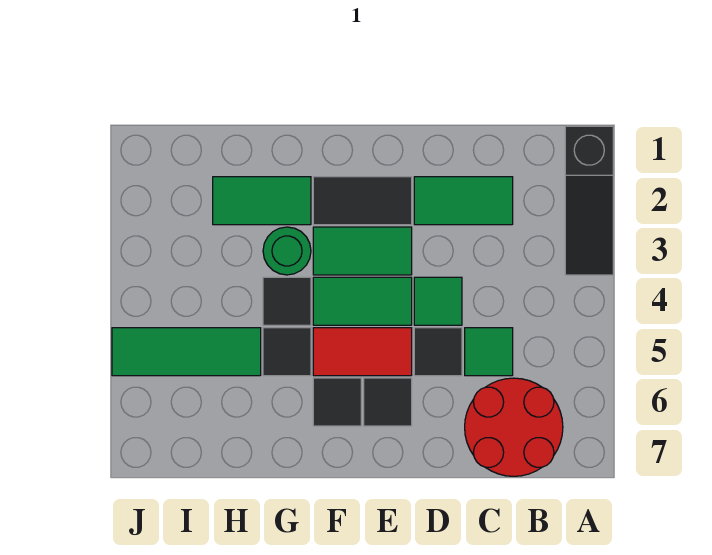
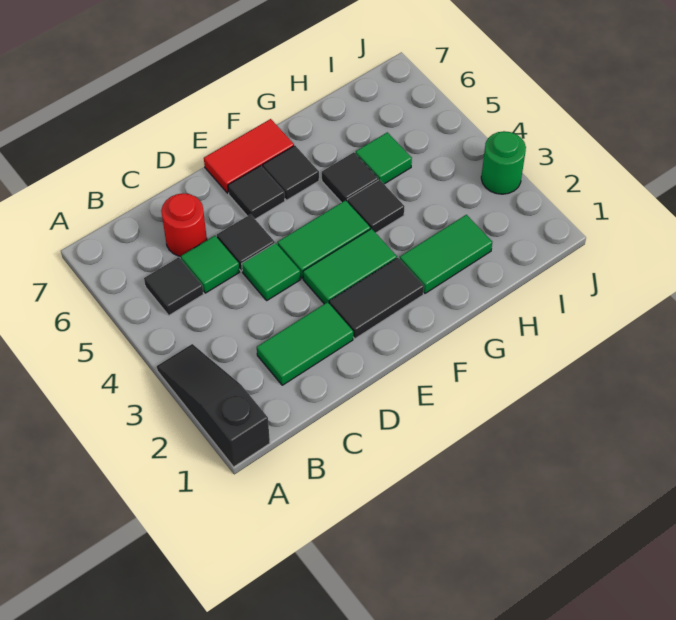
none -> black 1x1 tile [144,257,203,315]
red 2x2 round brick [465,378,563,476] -> red 1x1 round brick [161,193,207,256]
red 1x2 tile [313,328,412,376] -> red 1x2 tile moved to [204,119,294,193]
green 1x1 round brick [263,227,311,275] -> green 1x1 round brick moved to [481,131,526,194]
green 1x3 tile [112,328,261,376] -> green 1x1 tile [356,132,412,184]

